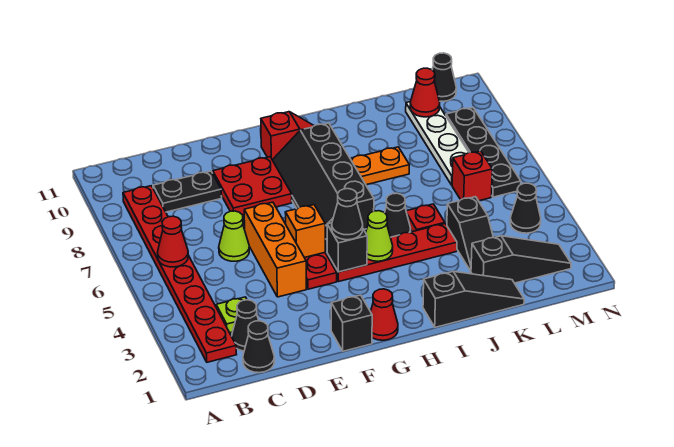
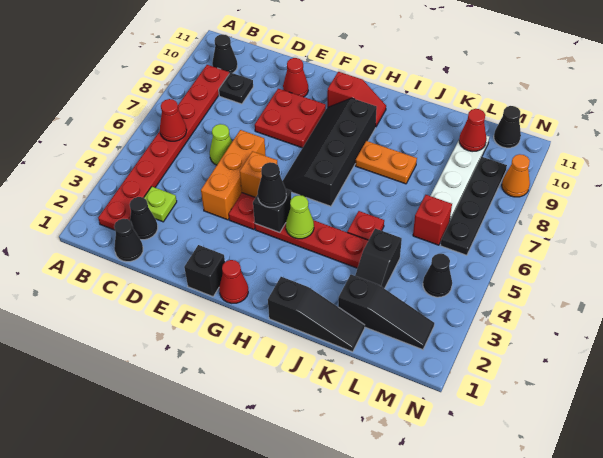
black 1x2 plate [153,171,222,212] -> black 1x1 plate [219,73,253,104]
none -> red 1x1 cone [283,58,308,97]
black 1x1 cone [385,193,411,237] -> black 1x1 cone moved to [212,34,237,73]
none -> orange 1x1 cone [502,154,530,197]

